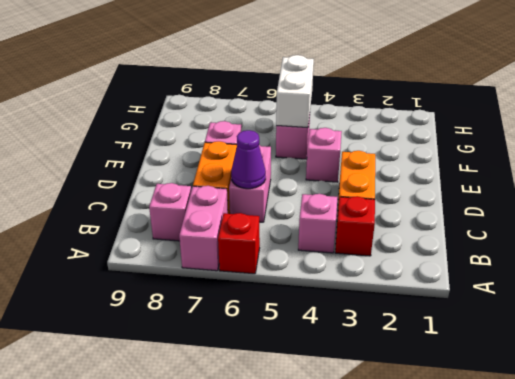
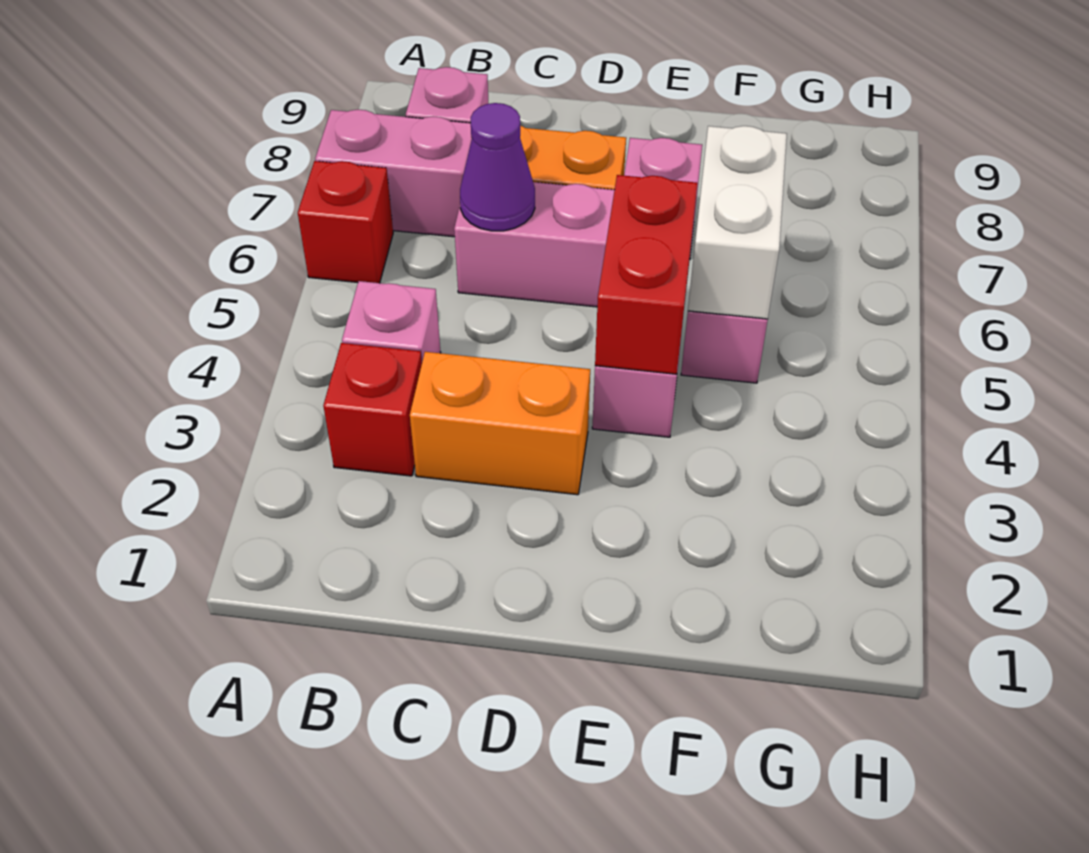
none -> red 1x2 brick [595,175,698,374]
white 1x2 brick [276,55,314,128] -> white 1x2 brick turned to [688,126,787,319]

